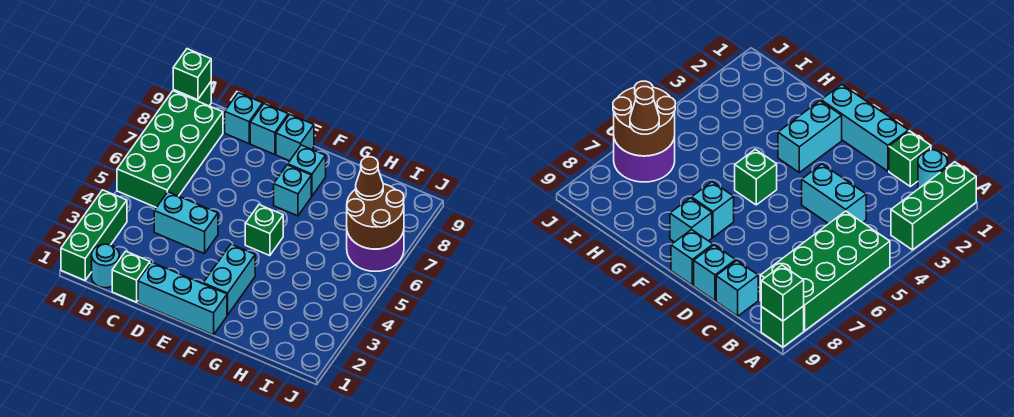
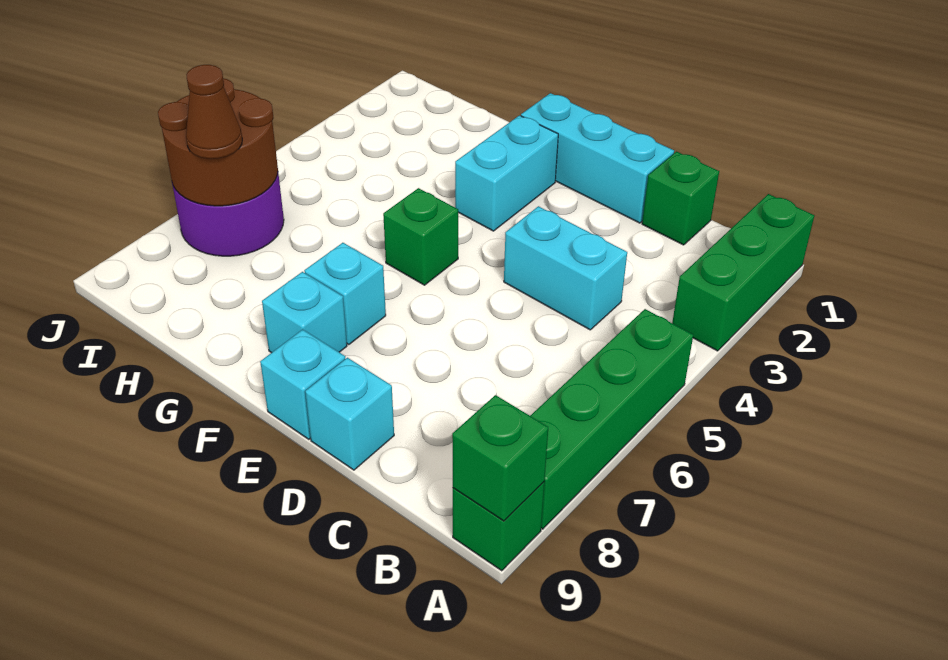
green 2x4 brick [117,91,223,208] -> green 1x4 brick [530,309,693,529]
cyan 1x1 round brick [92,244,119,288] -> none
cyan 1x1 brick [225,93,263,144] -> none

